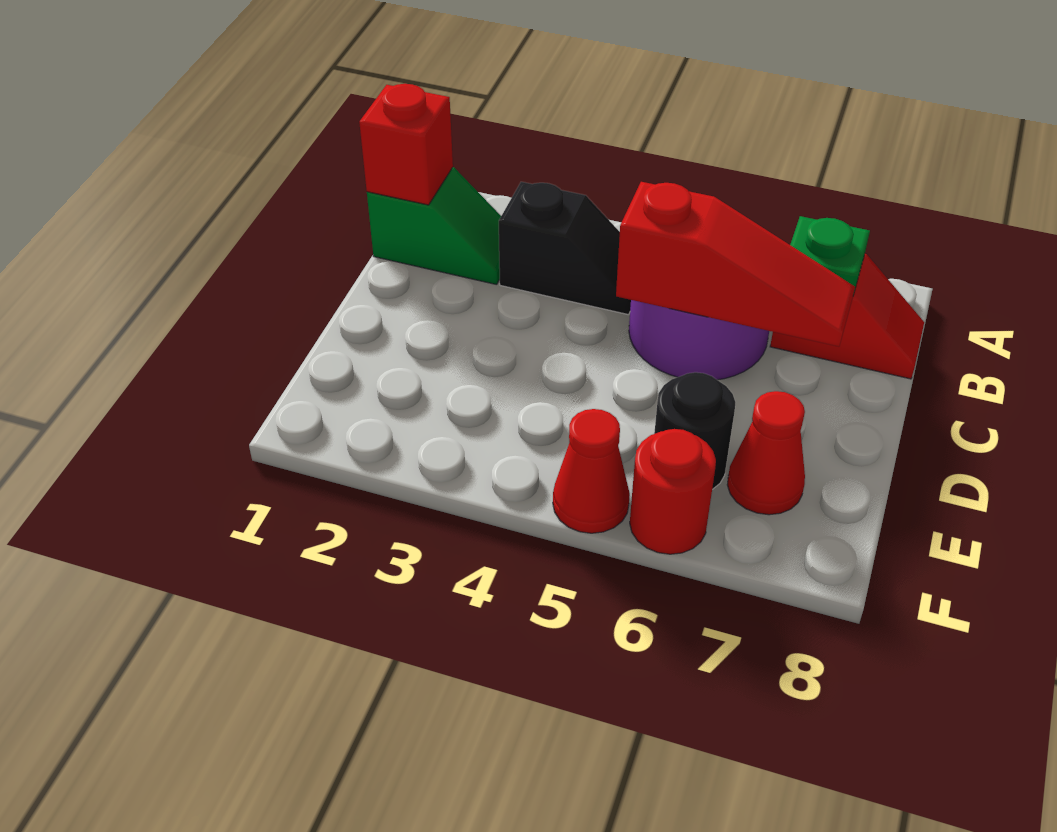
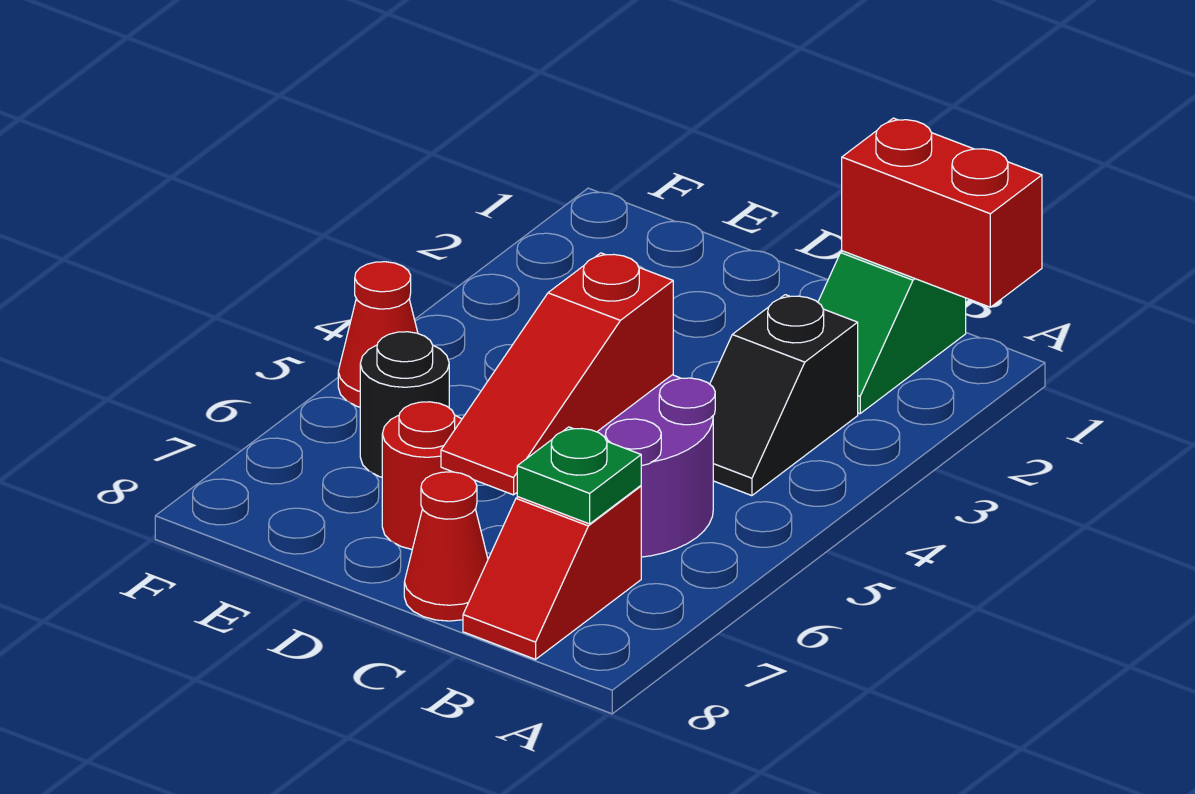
red 1x1 brick [359,84,453,205] -> red 1x2 brick [842,118,1042,307]
red 1x1 cone [727,391,805,515] -> red 1x1 cone moved to [404,472,488,621]
red 1x1 round brick [630,429,716,554] -> red 1x1 round brick moved to [382,402,462,549]

